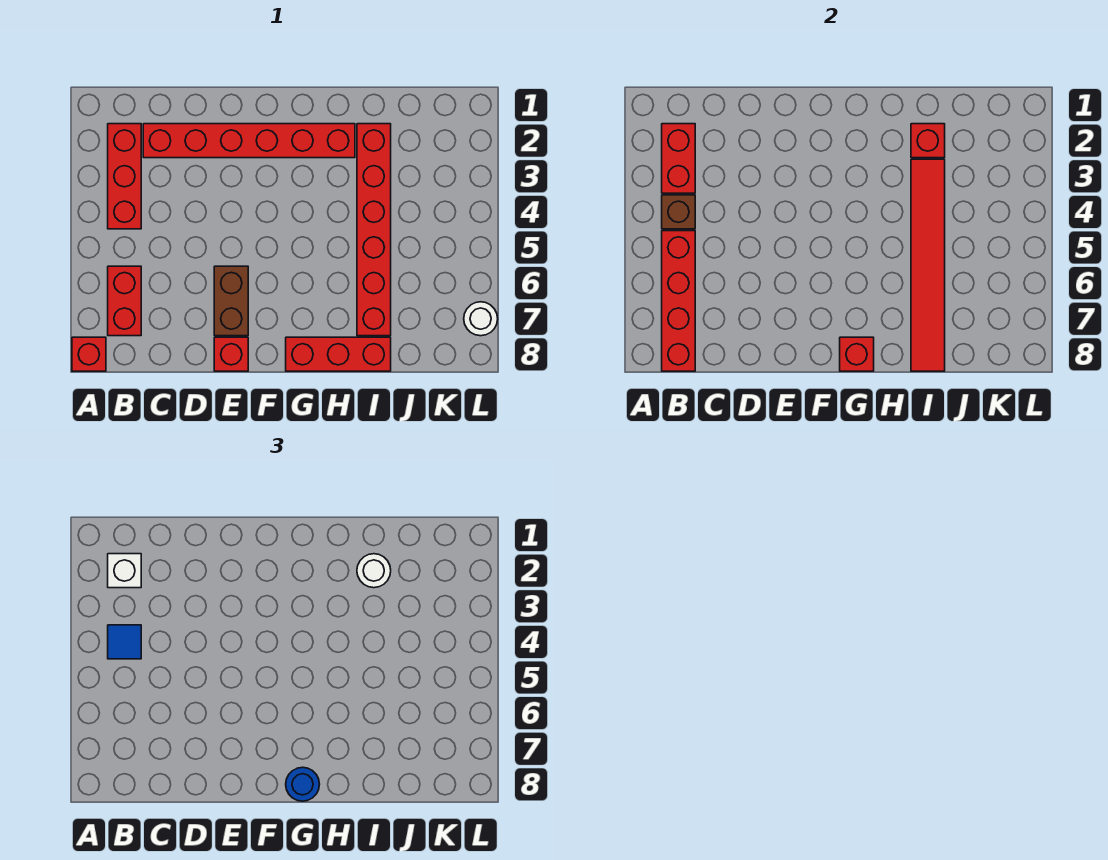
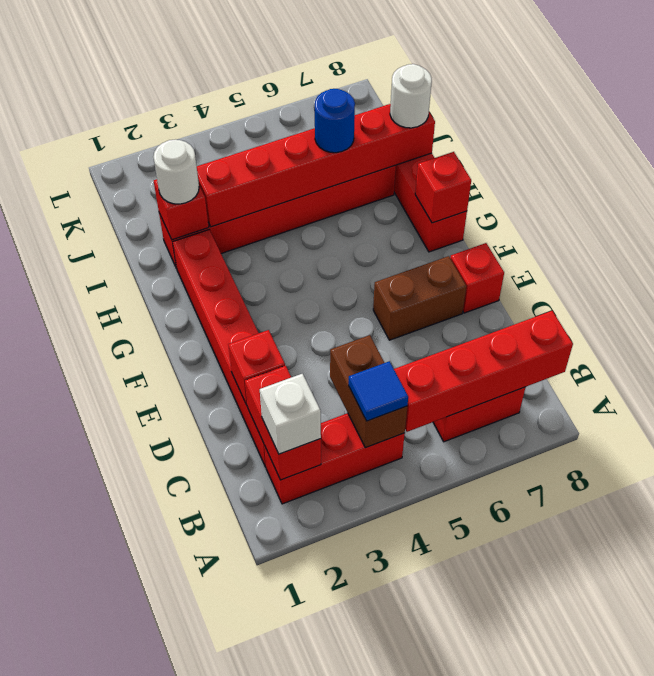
red 1x1 brick [72,337,106,371] -> red 1x1 brick moved to [228,330,285,405]
red 1x2 brick [662,124,695,193] -> red 1x2 brick turned to [245,366,321,480]
brown 1x1 brick [662,195,695,229] -> brown 1x2 brick [330,335,407,448]
blue 1x1 round brick [286,767,320,801] -> blue 1x1 round brick moved to [315,89,355,153]
red 1x6 tile [911,159,945,371] -> red 1x6 brick [197,104,435,227]
white 1x1 round brick [464,302,498,336] -> white 1x1 round brick moved to [390,64,432,128]

